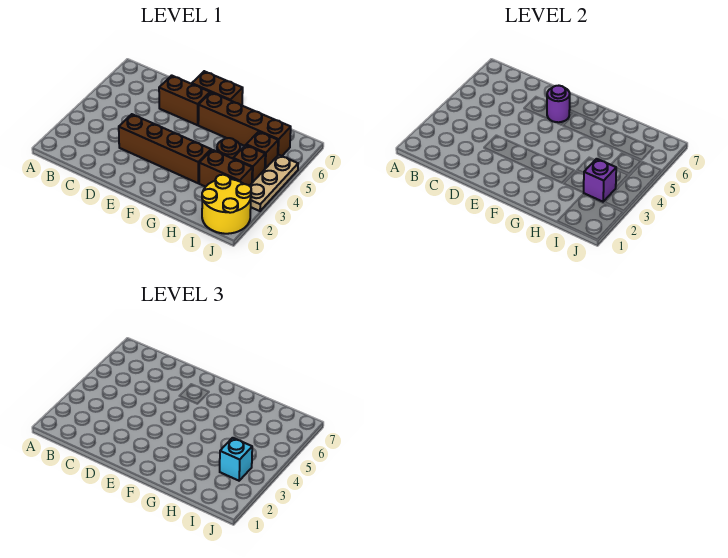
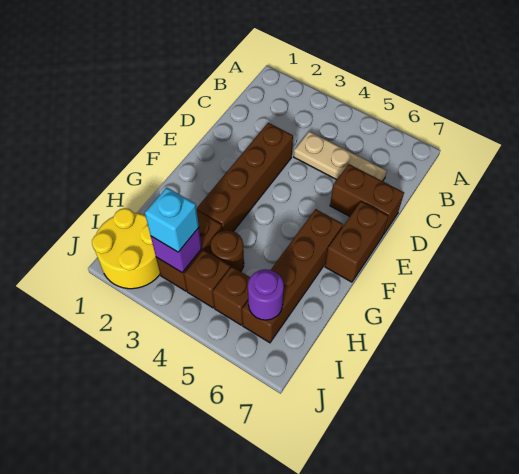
brown 1x2 brick [159,75,210,125] -> brown 1x2 brick turned to [330,164,404,233]
purple 1x1 round brick [547,86,570,122] -> purple 1x1 round brick moved to [248,269,284,320]
tan 1x3 plate [250,155,298,211] -> tan 1x3 plate moved to [294,131,387,181]

